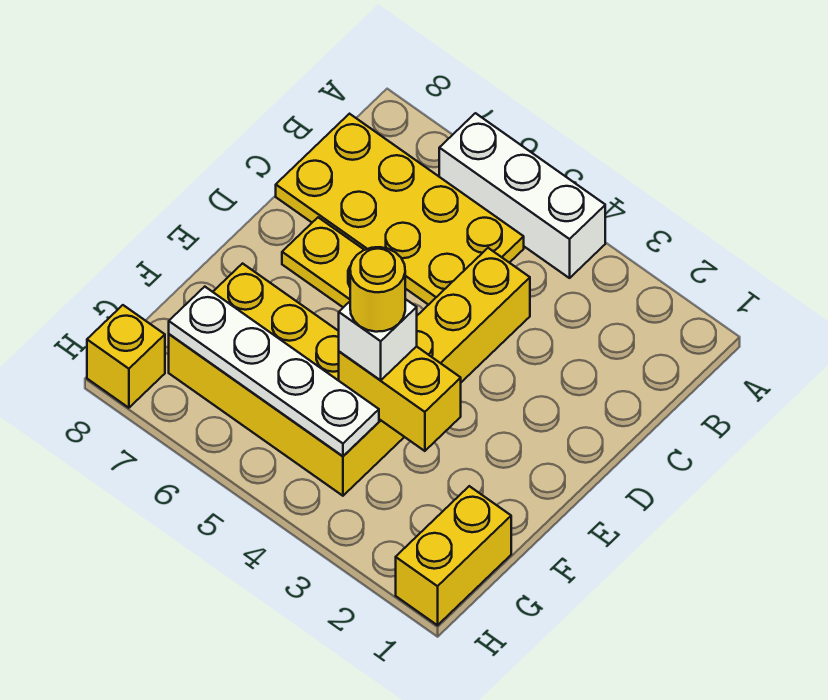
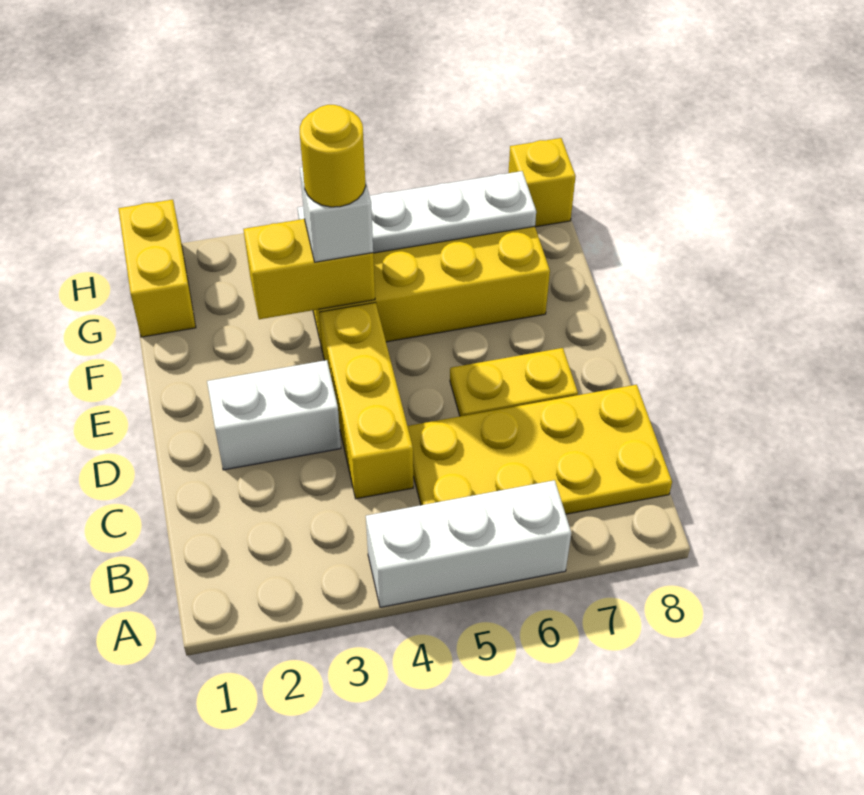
none -> white 1x2 brick [207,360,341,470]

